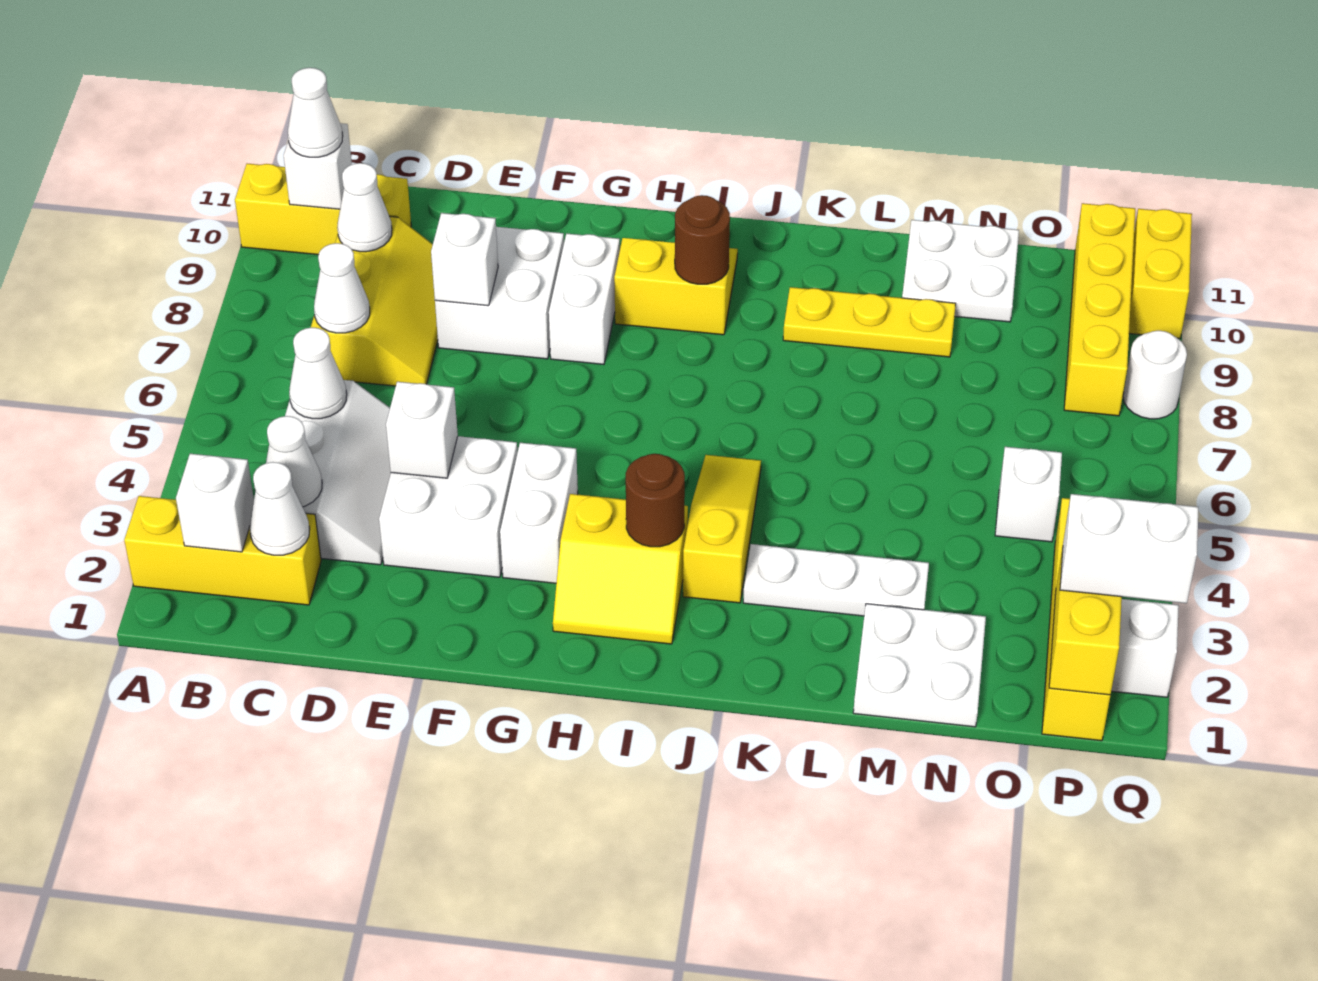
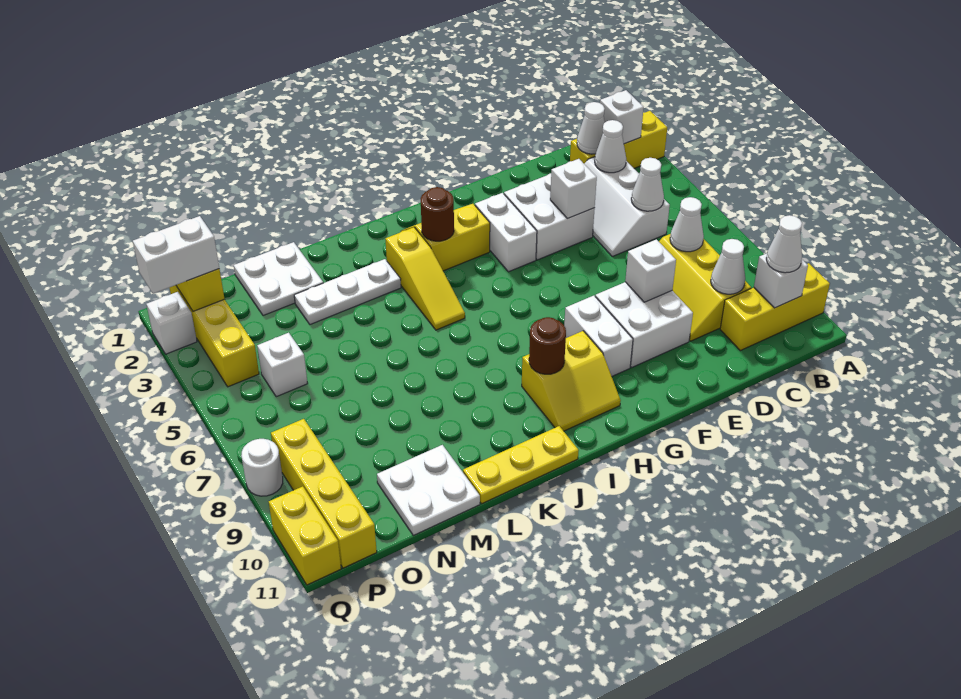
yellow 1x3 plate [783,287,956,357] -> yellow 1x3 plate moved to [463,426,579,504]

